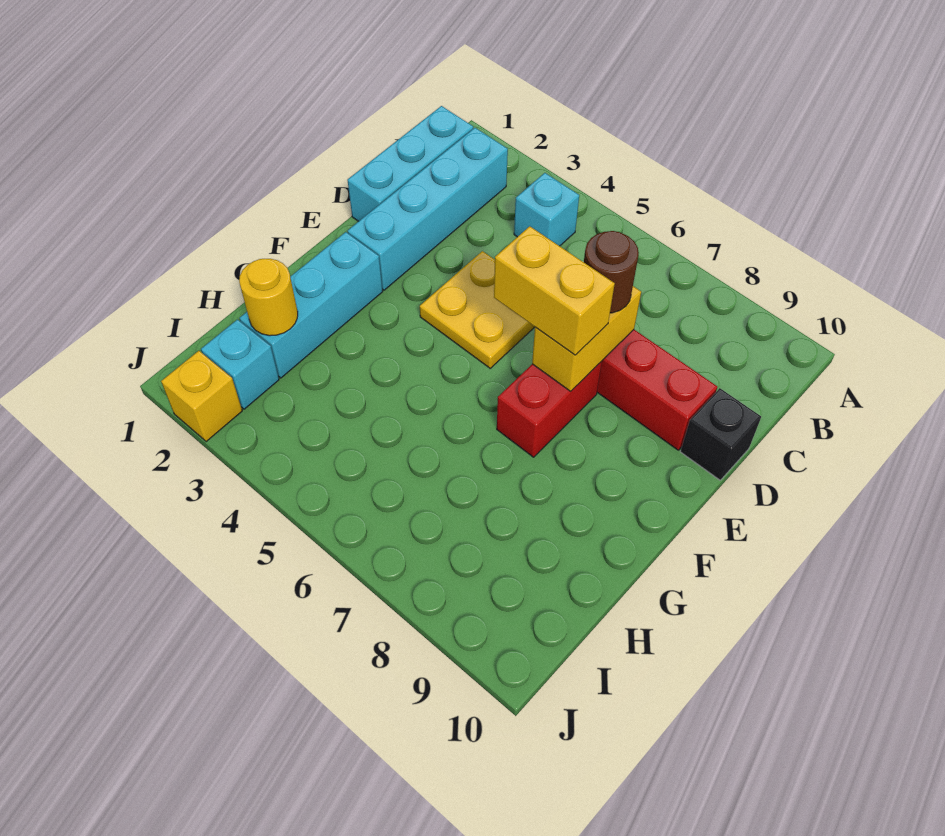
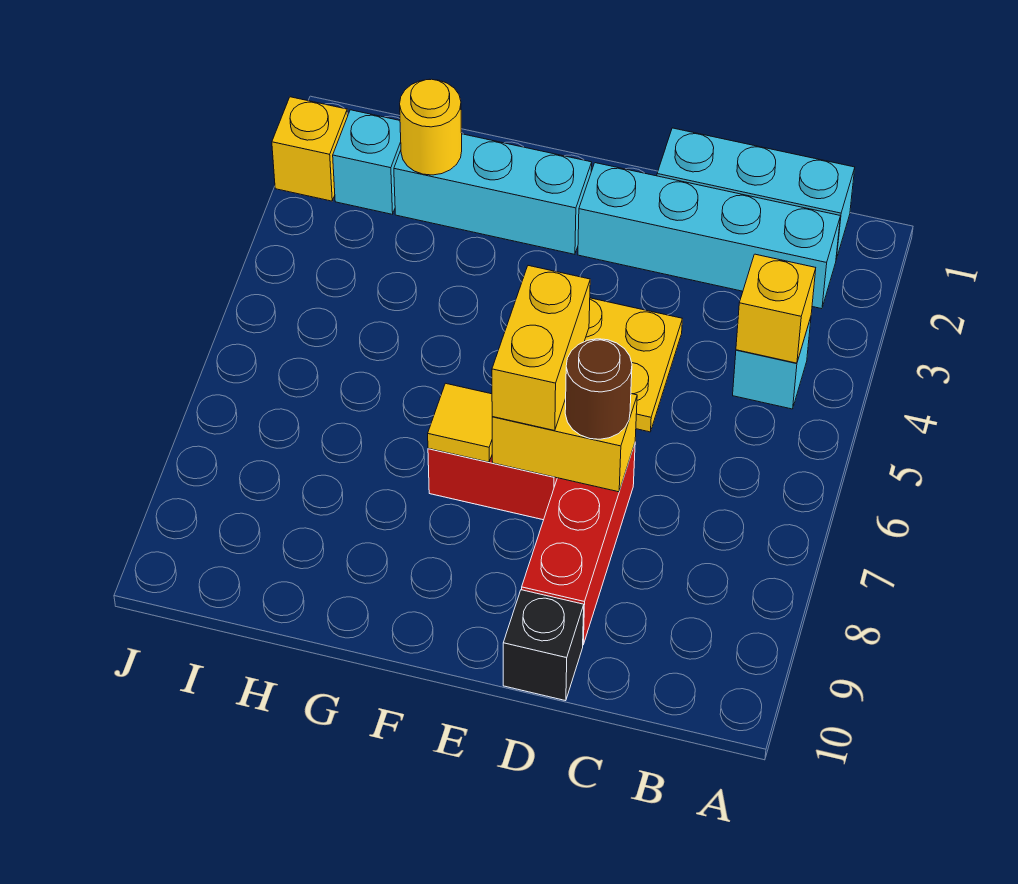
none -> yellow 1x1 brick [736,254,816,363]
none -> yellow 1x1 tile [428,383,492,462]

